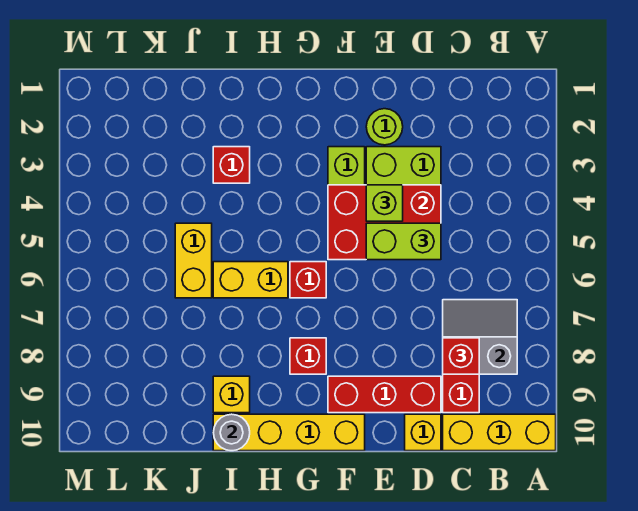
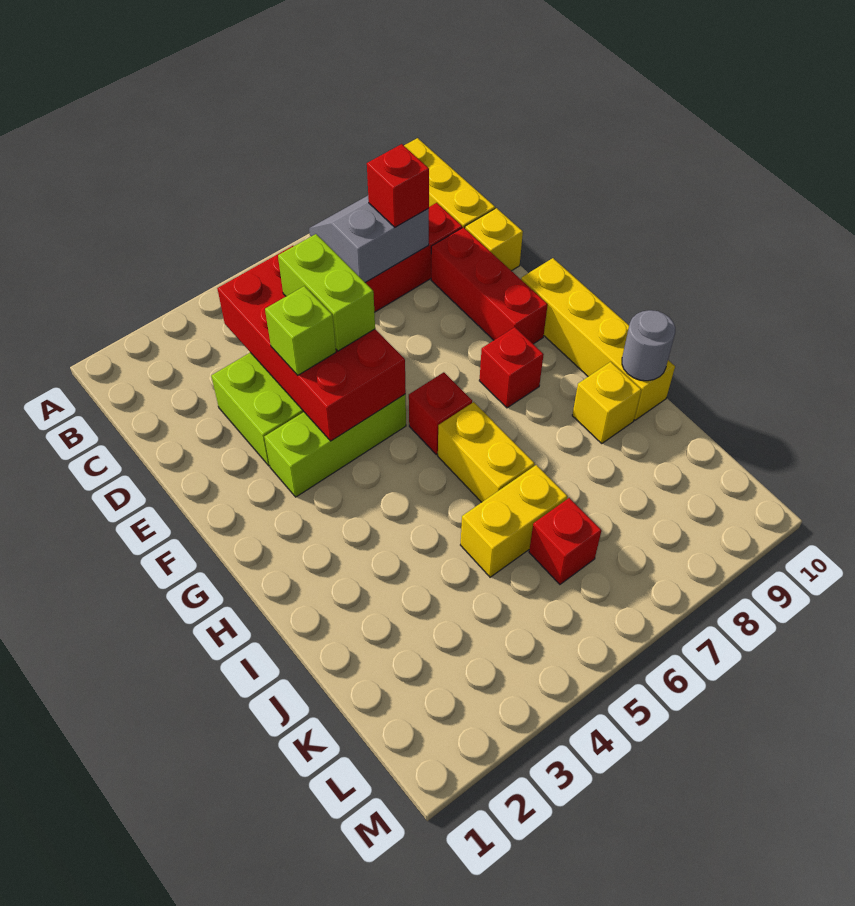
grey 2x2 slope [443,300,517,374] -> grey 2x2 slope turned to [309,196,429,283]
red 2x3 brick [328,185,441,260] -> red 2x4 brick [217,246,406,441]
lime 1x1 round brick [366,109,403,145] -> none
red 1x1 brick [213,147,250,183] -> red 1x1 brick moved to [529,498,601,584]

